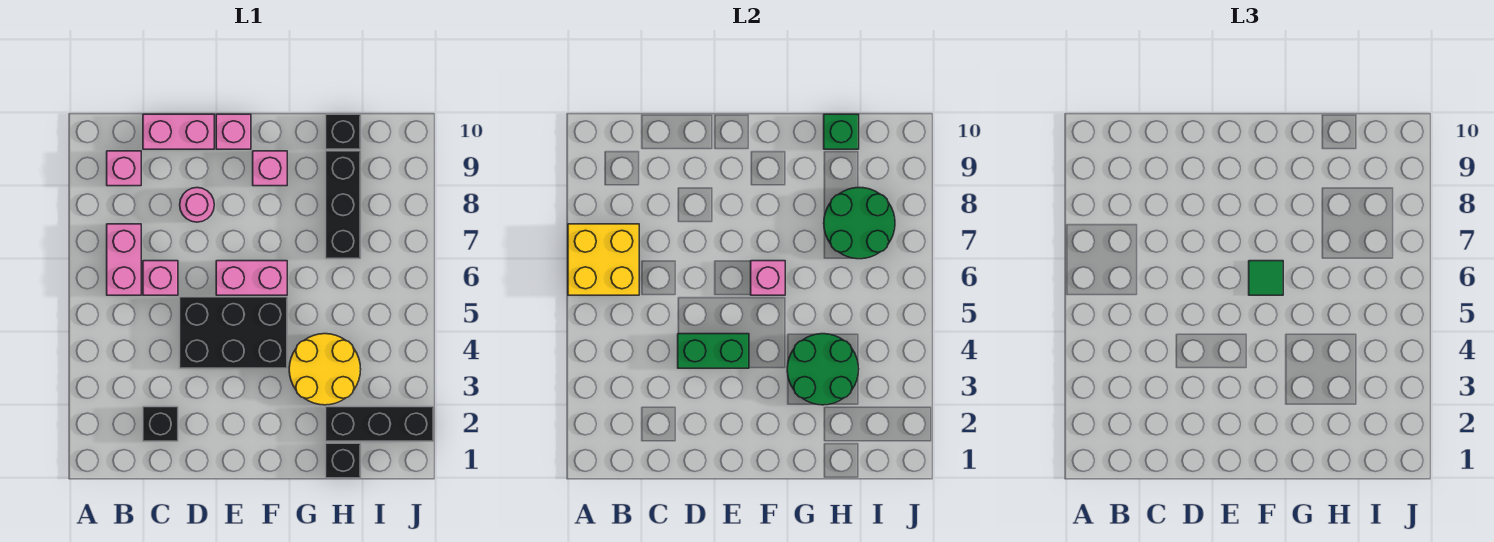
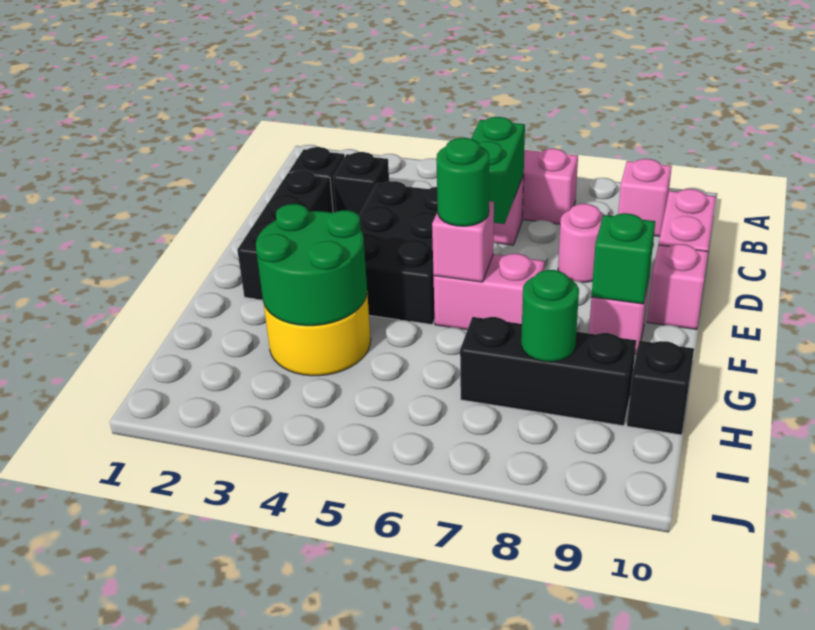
yellow 2x2 brick [568,224,639,295] -> none
green 1x2 brick [678,334,749,368] -> green 1x2 brick moved to [471,117,525,224]
pink 1x2 brick [216,261,287,295] -> pink 1x2 brick turned to [434,254,544,330]
green 1x1 tile [1249,261,1283,295] -> green 1x1 round brick [436,138,489,226]
black 1x1 brick [326,443,361,478] -> black 1x1 brick moved to [333,152,389,215]
black 1x3 brick [326,407,434,441] -> black 1x3 brick moved to [237,171,333,300]
green 2x2 round brick [824,187,895,259] -> green 1x1 round brick [521,270,579,362]
green 1x1 brick [824,114,859,149] -> green 1x1 brick moved to [591,213,655,304]

